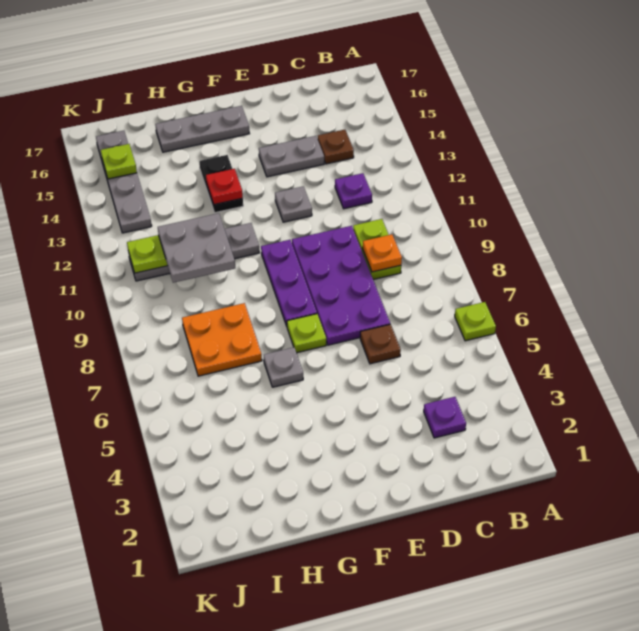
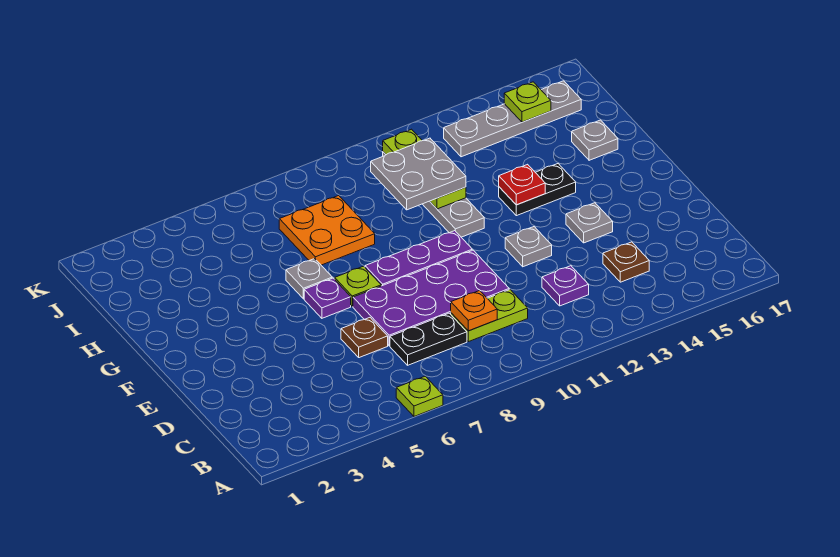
purple 1x1 plate [424,397,466,438] -> purple 1x1 plate moved to [304,278,351,318]
none -> black 1x2 plate [390,313,467,365]
grey 1x2 plate [259,136,324,177] -> grey 1x1 plate [566,203,613,243]
grey 1x3 plate [155,106,249,152] -> grey 1x1 plate [572,120,618,160]

